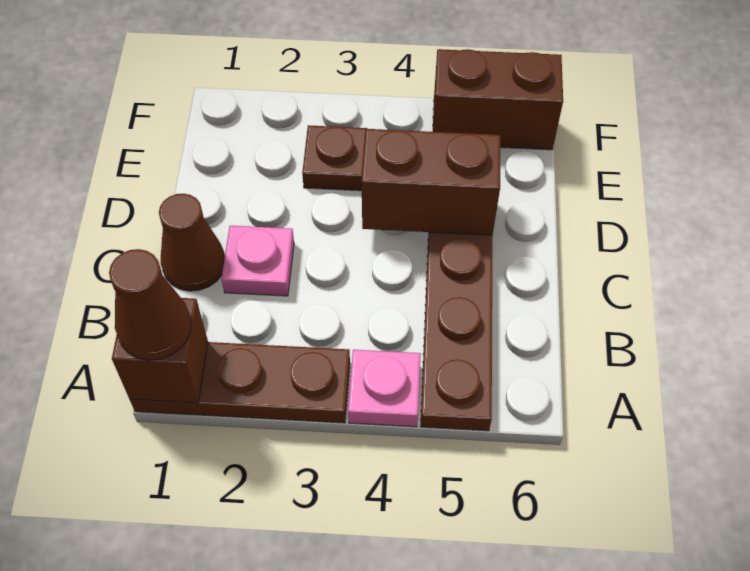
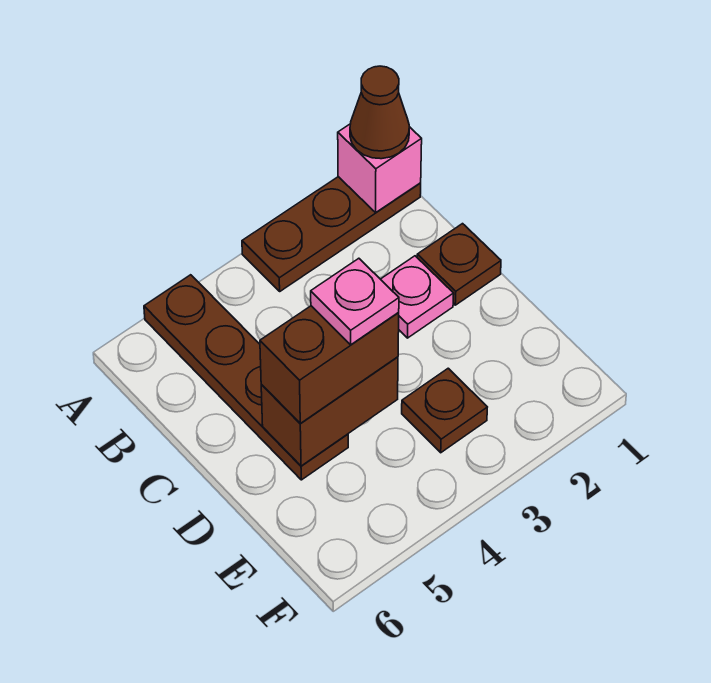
brown 1x1 brick [112,298,208,403] -> pink 1x1 brick [338,124,422,212]
pink 1x1 plate [348,350,421,427] -> pink 1x1 plate moved to [311,258,399,345]
brown 1x1 cone [159,194,225,291] -> brown 1x1 plate [417,224,501,305]
brown 1x2 brick [433,49,563,150] -> brown 1x2 brick moved to [260,306,399,424]

